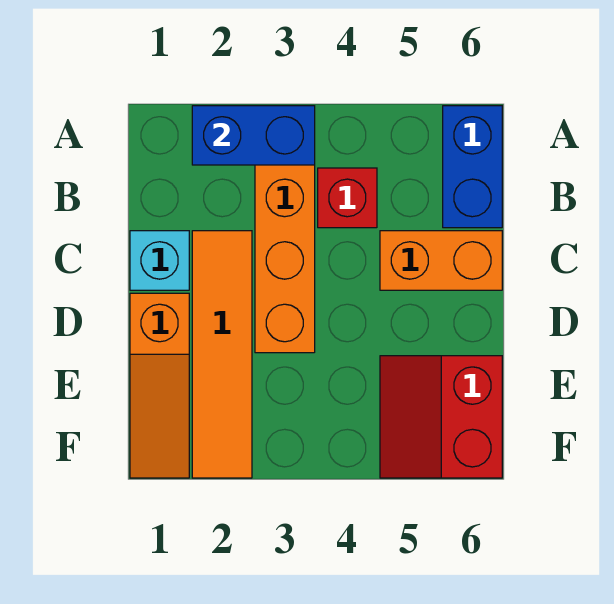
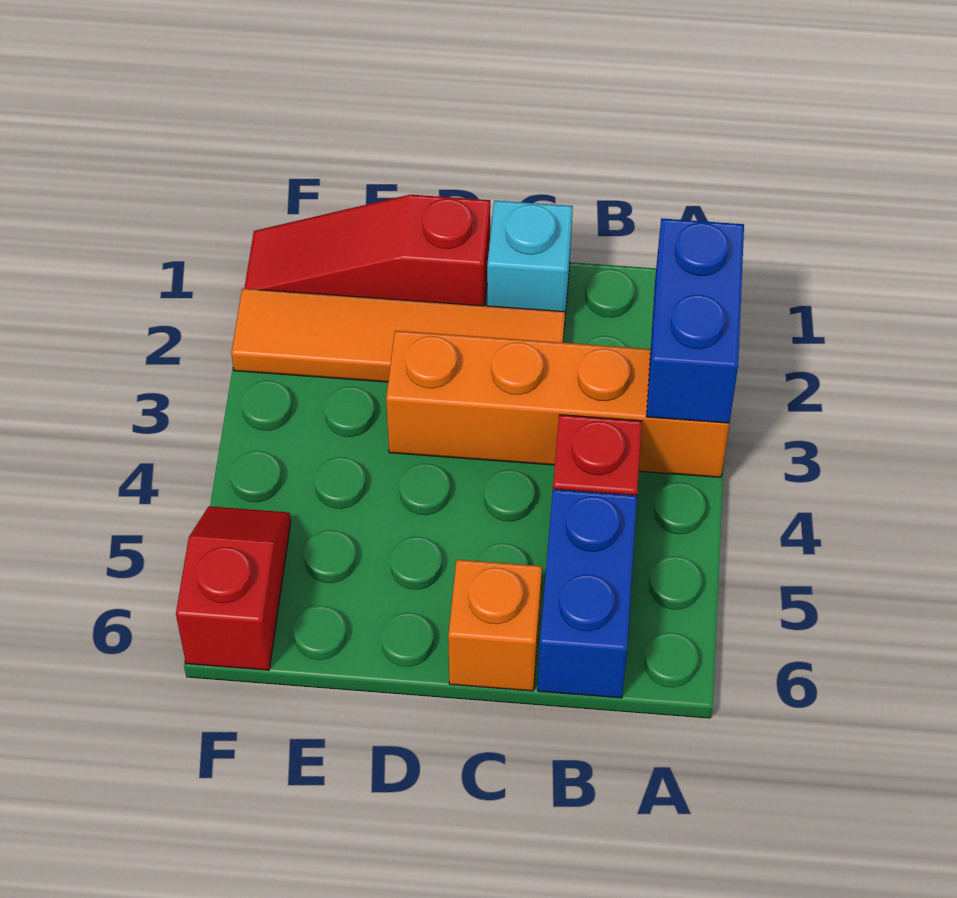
blue 1x2 brick [443,106,502,228] -> blue 1x2 brick turned to [538,489,637,698]
orange 1x2 brick [380,231,502,290] -> orange 1x1 brick [448,560,542,691]
orange 1x3 slope [130,293,189,478] -> red 1x3 slope [244,195,490,306]
red 2x2 slope [380,356,502,478] -> red 1x2 slope [176,506,291,670]

